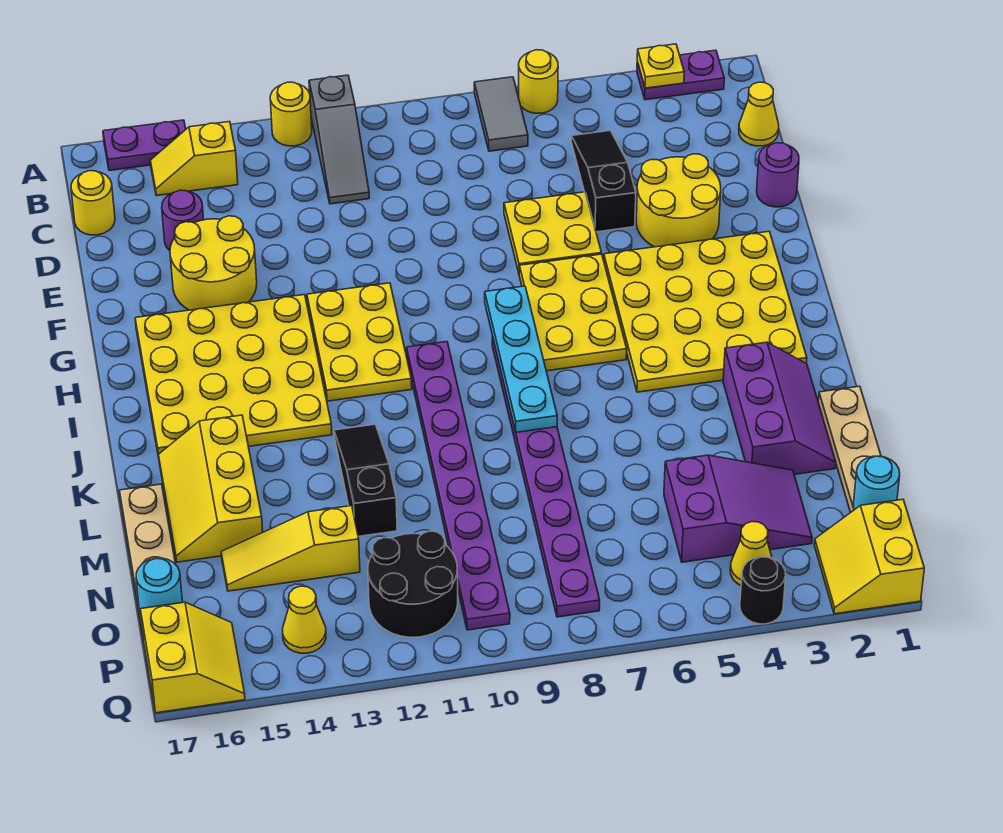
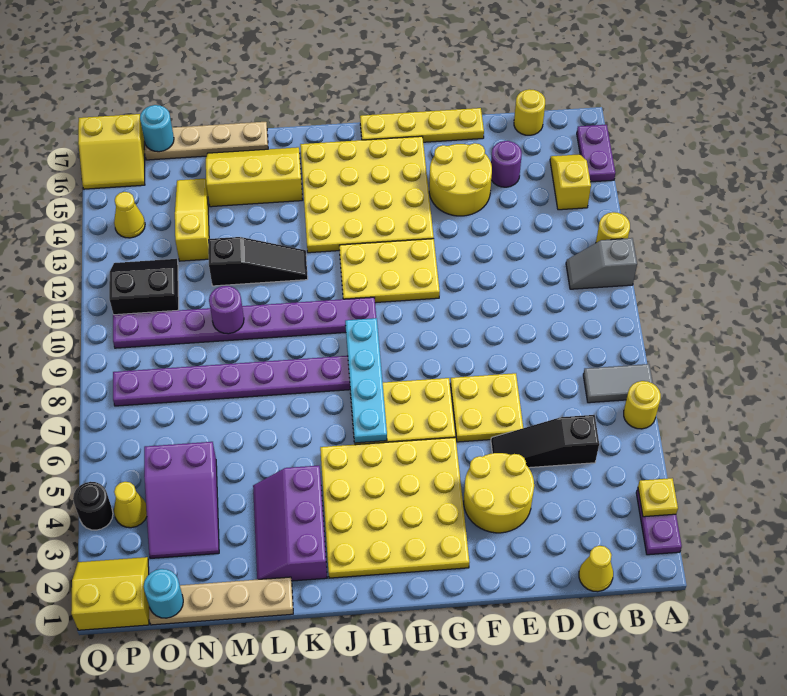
grey 1x3 slope [309,75,369,204] -> grey 1x2 slope [566,238,637,289]
black 1x3 slope [571,130,636,232] -> black 1x3 slope turned to [491,415,599,468]
purple 1x1 round brick [757,143,799,207] -> purple 1x1 round brick moved to [209,286,244,334]
none -> yellow 1x4 plate [360,108,484,142]
cyan 1x4 plate [485,286,557,432] -> cyan 1x4 plate turned to [345,318,387,443]
purple 2x3 slope [723,342,836,474] -> purple 2x3 slope turned to [253,466,327,581]
black 2x2 round brick [368,531,458,637] -> black 2x2 slope [109,259,179,315]

